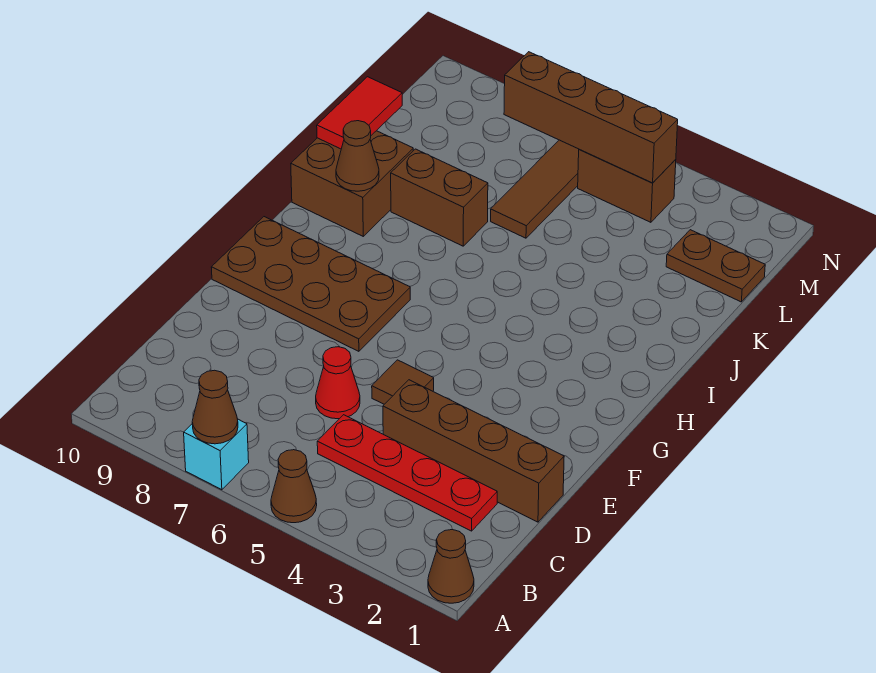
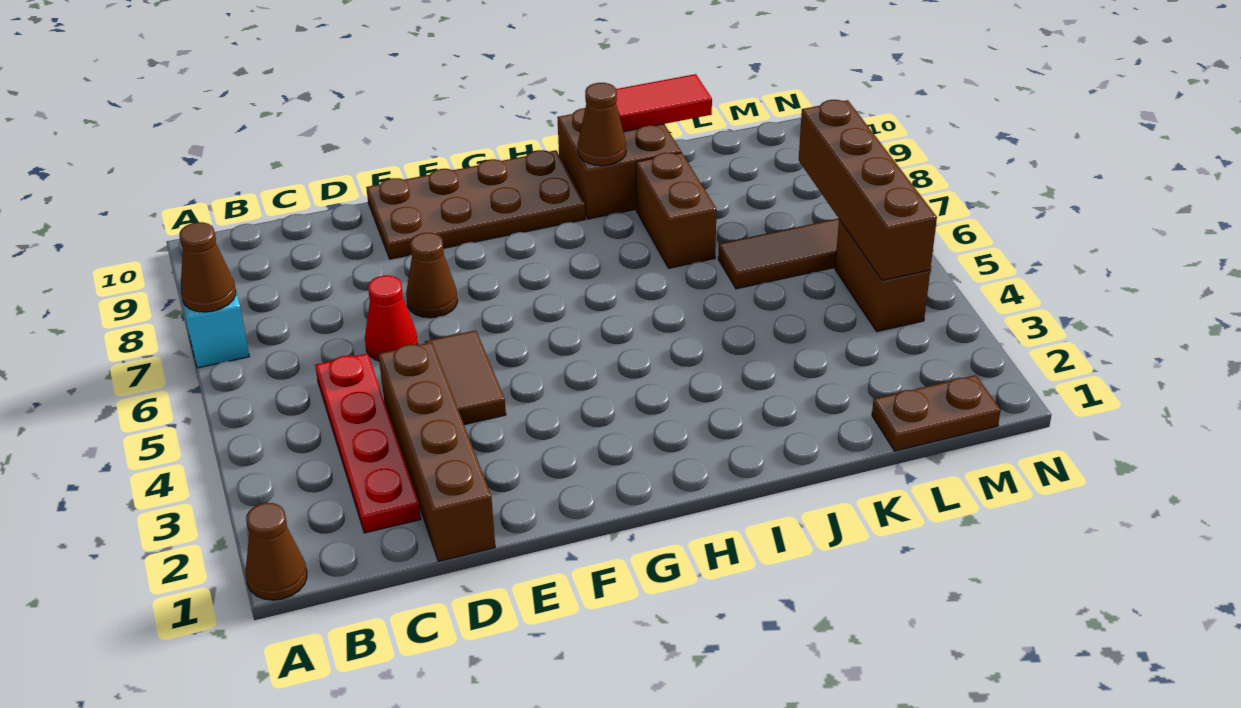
brown 1x1 cone [271,450,317,523] -> brown 1x1 cone moved to [406,233,458,318]
brown 1x1 tile [372,360,434,404] -> brown 1x2 tile [425,330,506,425]
brown 2x4 plate [211,217,410,351] -> brown 2x4 plate turned to [366,150,585,259]
brown 1x2 plate [666,230,765,302] -> brown 1x2 plate turned to [872,375,1001,451]

